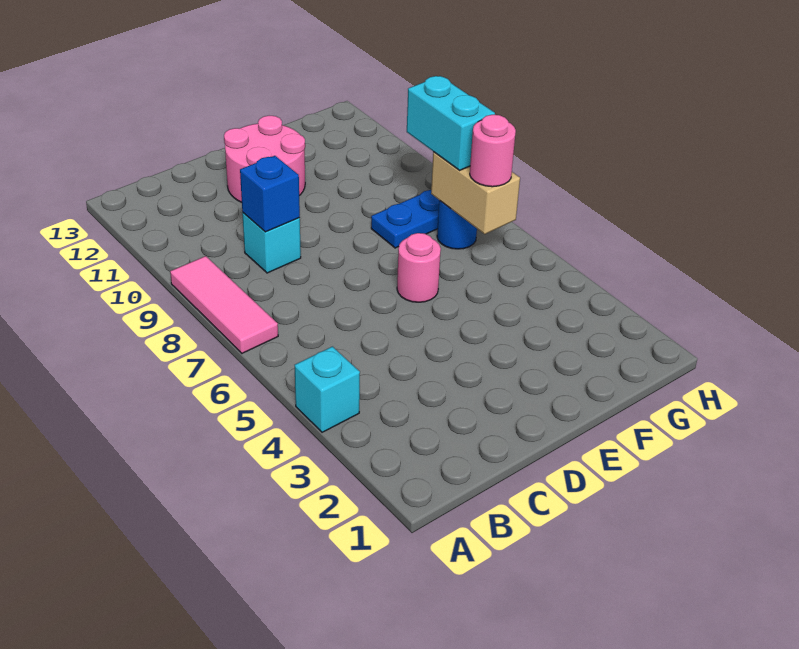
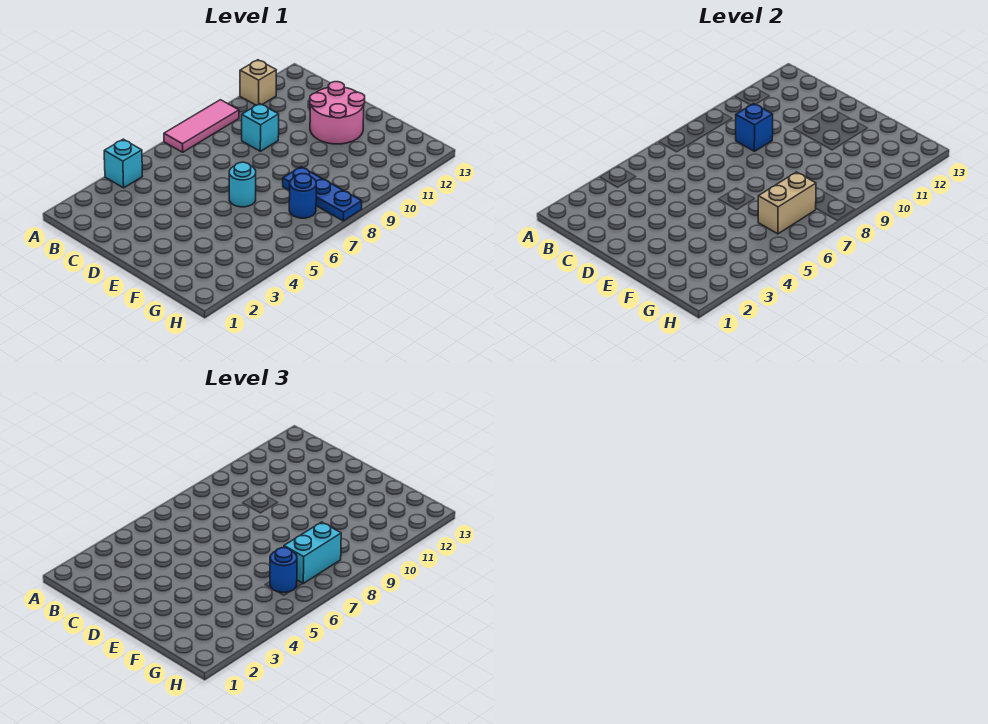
none -> tan 1x1 brick [240,60,276,105]
pink 1x1 round brick [397,233,441,302] -> cyan 1x1 round brick [229,162,256,207]
pink 1x1 round brick [470,115,516,187] -> blue 1x1 round brick [270,548,297,592]

